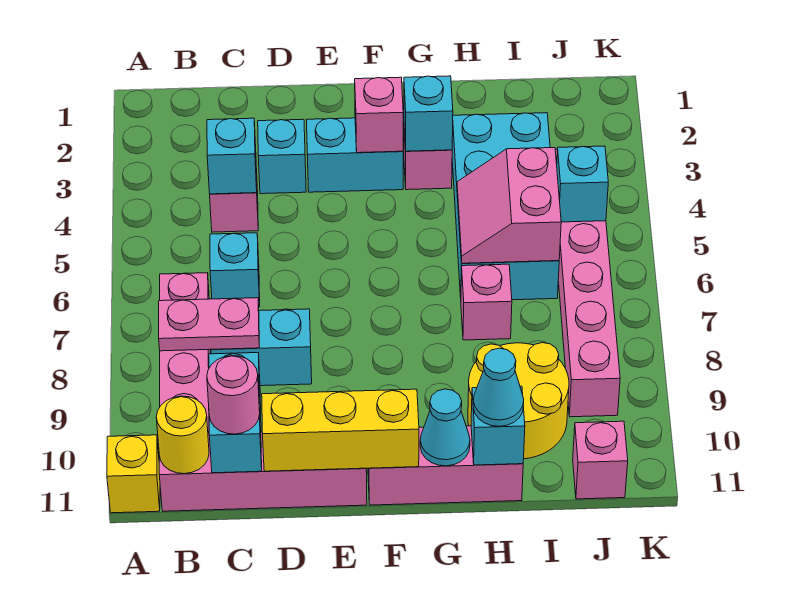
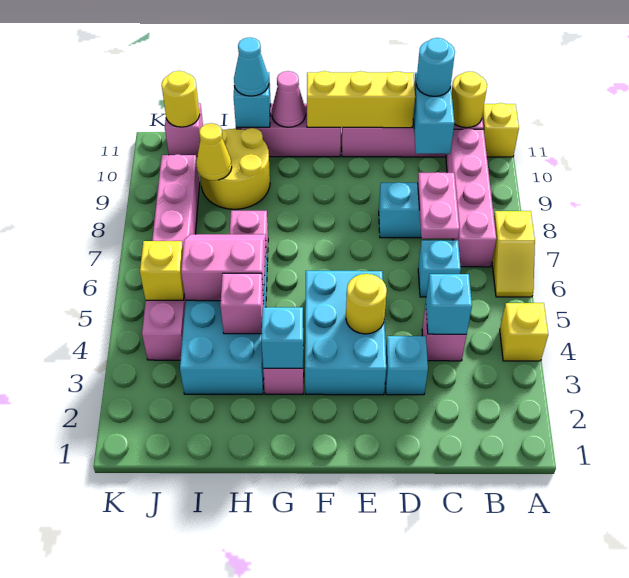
none -> yellow 1x1 brick [500,303,548,361]
none -> yellow 1x2 slope [492,211,535,297]
pink 1x2 plate [159,298,259,351] -> pink 1x2 plate turned to [418,172,459,239]
pink 1x1 round brick [207,356,260,434] -> cyan 1x1 round brick [416,38,455,96]
cyan 1x2 brick [307,118,403,192] -> cyan 2x3 brick [305,271,386,395]
none -> yellow 1x1 round brick [346,274,387,334]
pink 1x1 brick [355,77,403,153] -> pink 1x1 brick moved to [220,273,264,334]
cyan 1x1 cone [420,389,470,466] -> pink 1x1 cone [272,71,306,127]
pink 2x2 slope [457,148,561,263] -> pink 2x2 slope turned to [181,234,266,301]
none -> yellow 1x1 cone [196,123,232,181]
cyan 1x1 brick [557,146,608,222] -> yellow 1x1 brick [140,241,184,300]
none -> yellow 1x1 round brick [162,71,200,127]

